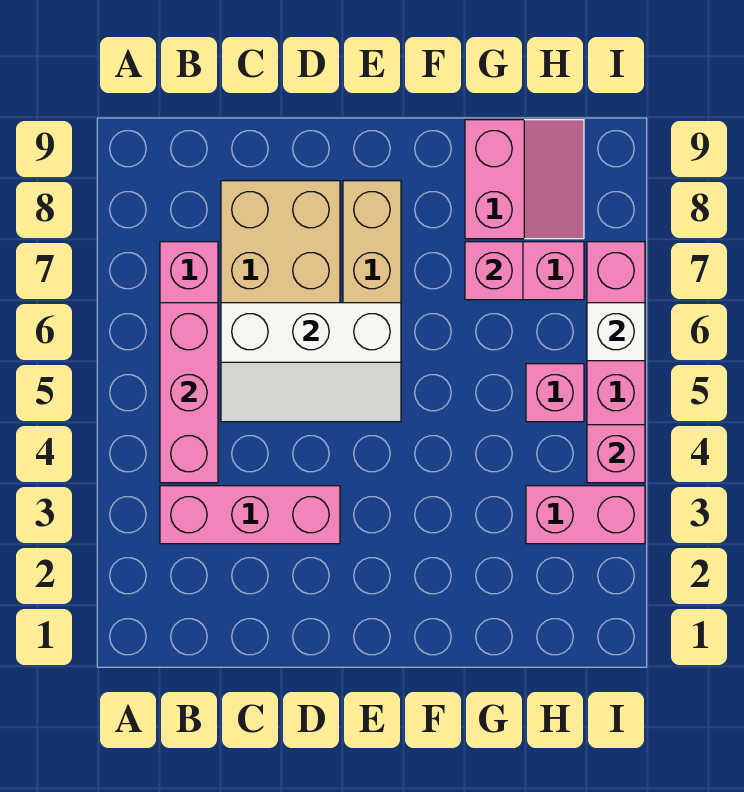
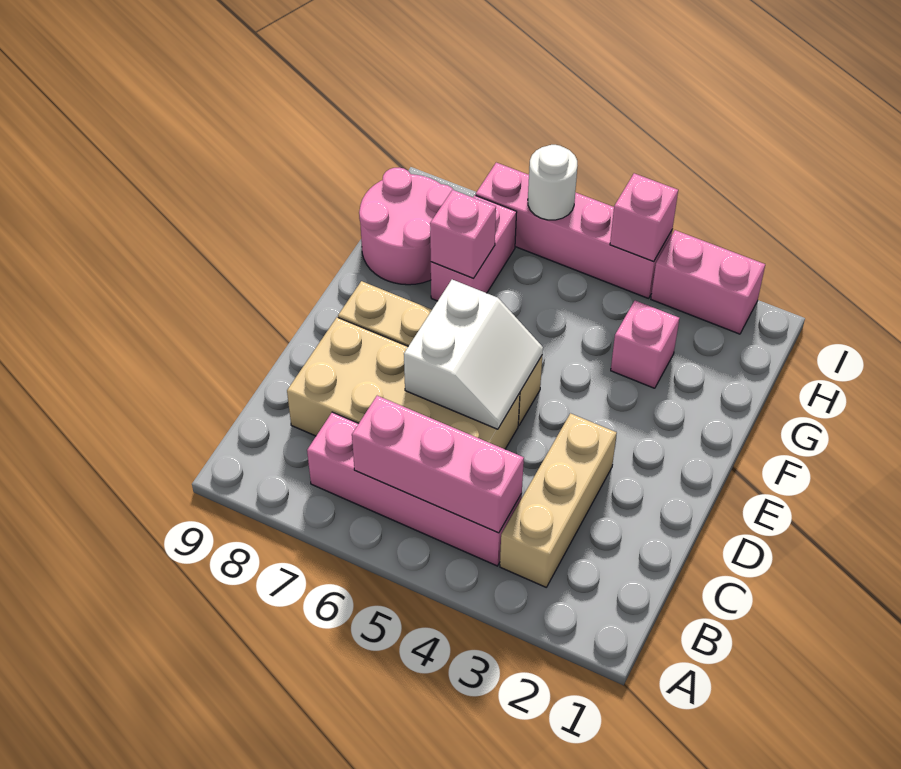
pink 1x3 brick [160,486,340,544] -> tan 1x3 brick [500,413,617,587]
white 2x3 slope [221,303,401,422] -> white 2x2 slope [404,280,543,429]
pink 2x2 slope [465,120,584,239] -> pink 2x2 round brick [359,168,453,285]
pink 1x2 brick [526,486,645,544] -> pink 1x2 brick turned to [651,230,765,334]
pink 1x1 brick [526,364,584,422] -> pink 1x1 brick moved to [611,301,679,388]
white 1x1 brick [587,303,645,361] -> white 1x1 round brick [528,145,577,220]

